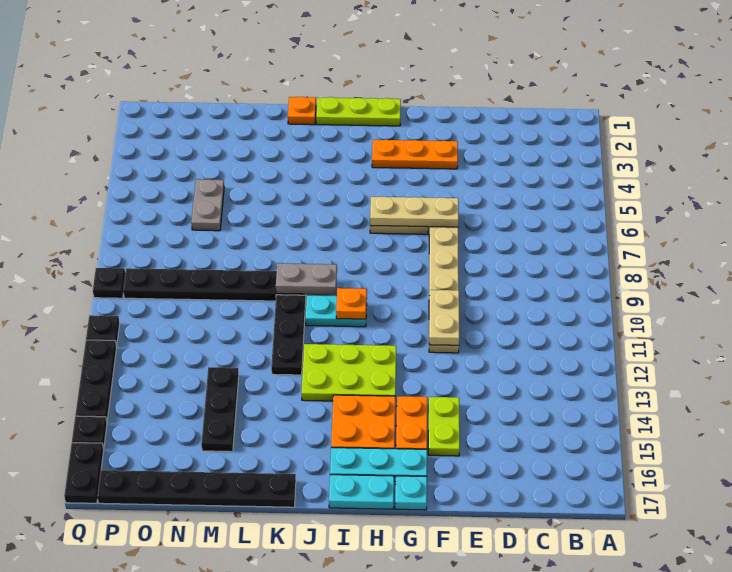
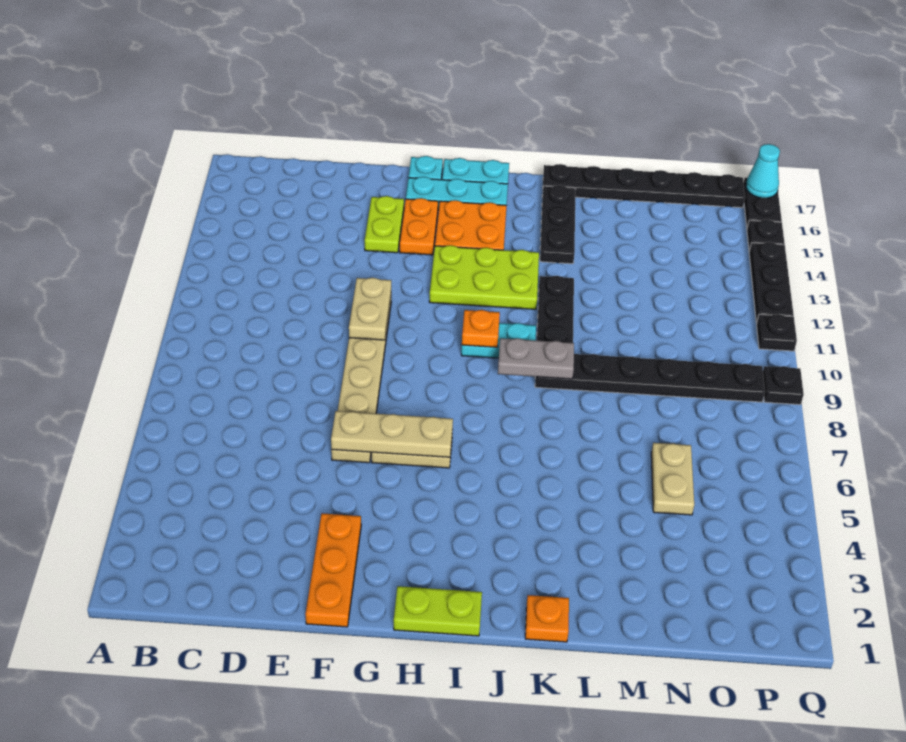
orange 1x3 plate [372,139,458,169] -> orange 1x3 plate turned to [305,513,361,627]
lime 1x3 plate [316,97,401,126] -> lime 1x2 plate [394,586,482,636]
black 1x3 plate [201,367,239,452] -> black 1x3 plate moved to [540,185,576,264]
grey 1x2 plate [191,179,224,231] -> tan 1x2 plate [651,443,694,515]
none -> cyan 1x1 cone [746,144,780,198]

